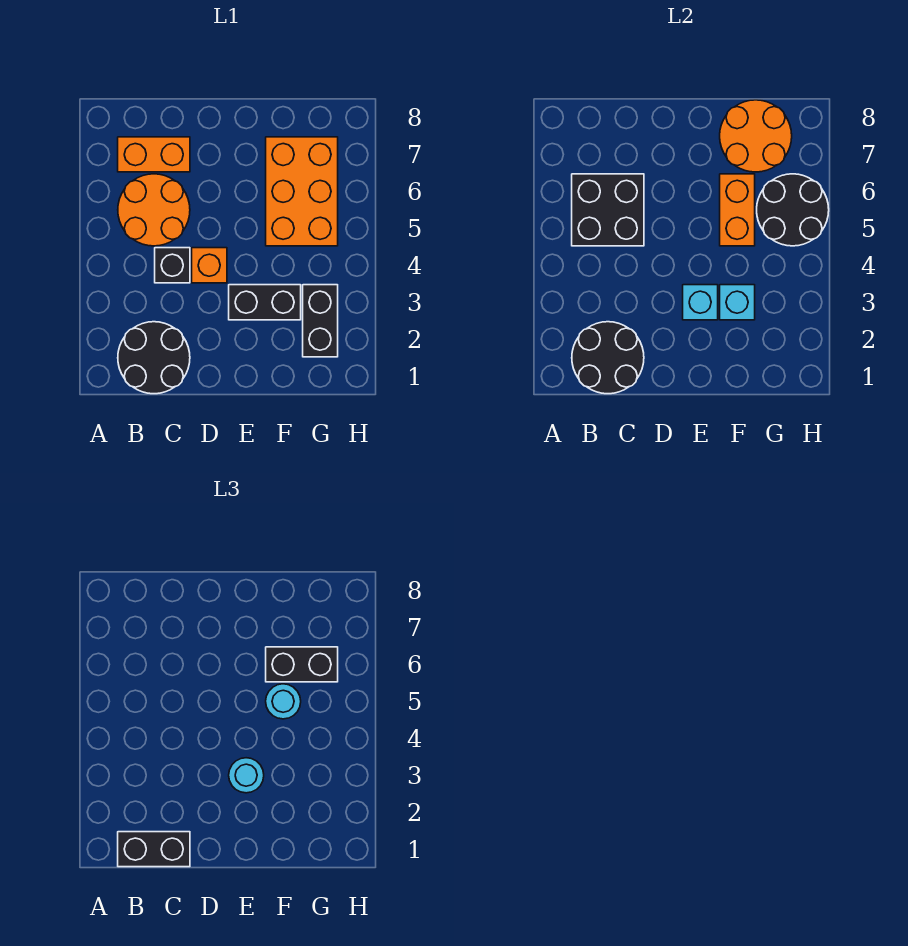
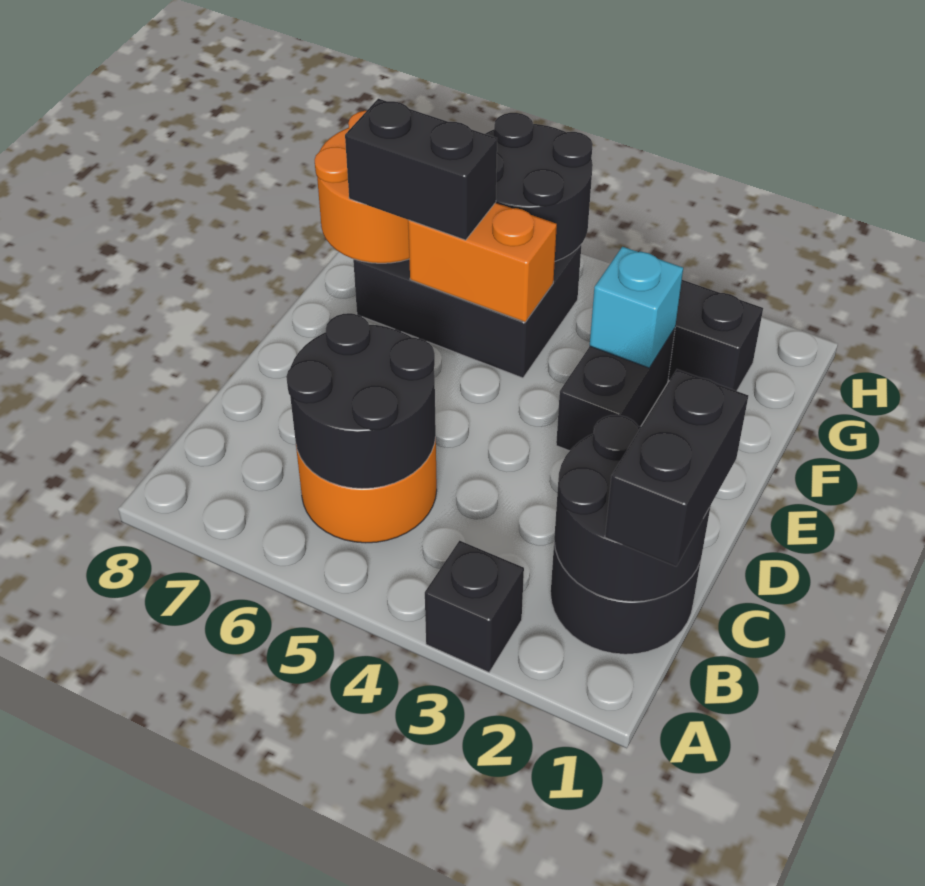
black 2x2 brick [572,174,644,246] -> black 2x2 round brick [286,313,436,489]
orange 1x2 brick [118,137,190,172] -> none
black 1x1 brick [155,248,190,283] -> black 1x1 brick moved to [425,541,524,672]
orange 1x1 brick [192,248,227,283] -> none
cyan 1x1 brick [683,285,718,320] -> none
cyan 1x1 round brick [229,758,264,793] -> none
orange 2x3 brick [266,137,338,246] -> black 2x3 brick [353,245,581,378]
cyan 1x1 round brick [266,684,301,719] -> none
black 1x2 brick [266,647,338,682] -> black 1x2 brick turned to [345,99,497,240]

